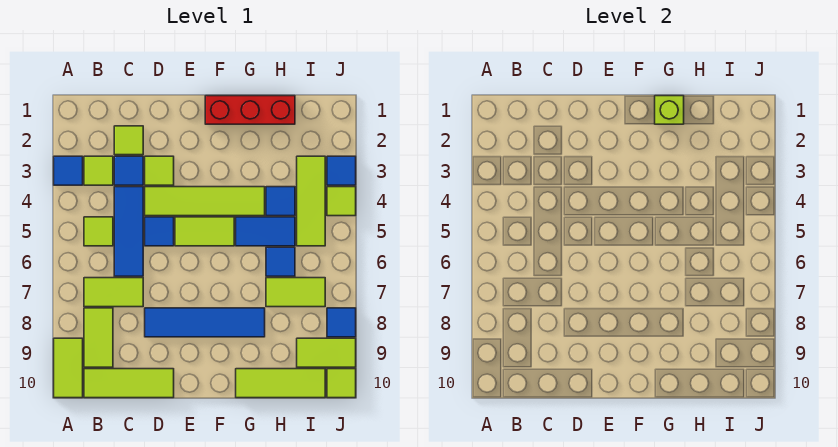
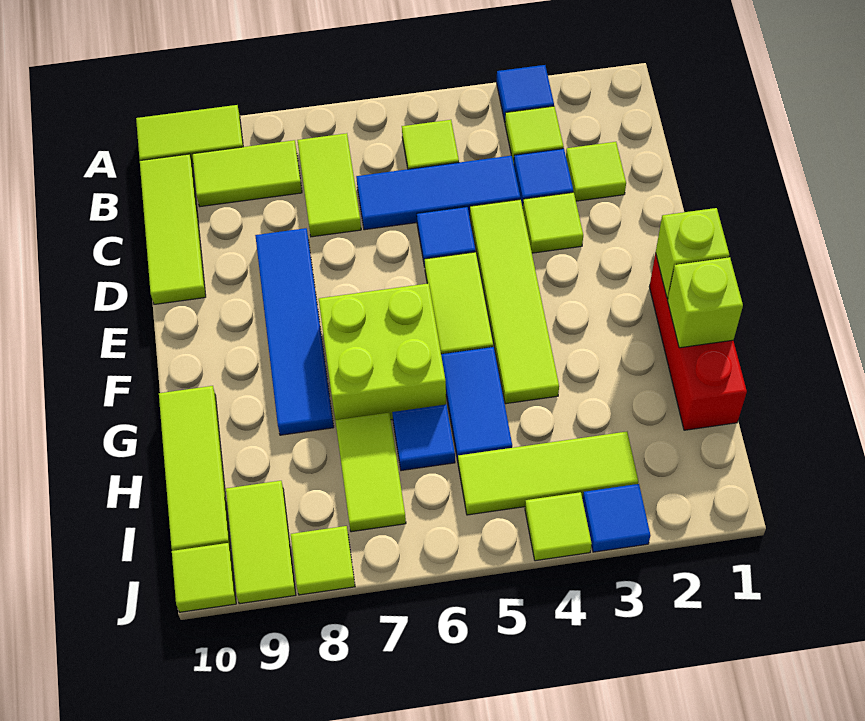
none -> lime 1x1 brick [656,208,729,298]
none -> lime 2x2 brick [319,283,446,420]
blue 1x1 tile [266,187,295,216] -> none
blue 1x1 tile [327,308,356,337] -> lime 1x1 tile [291,526,355,595]

